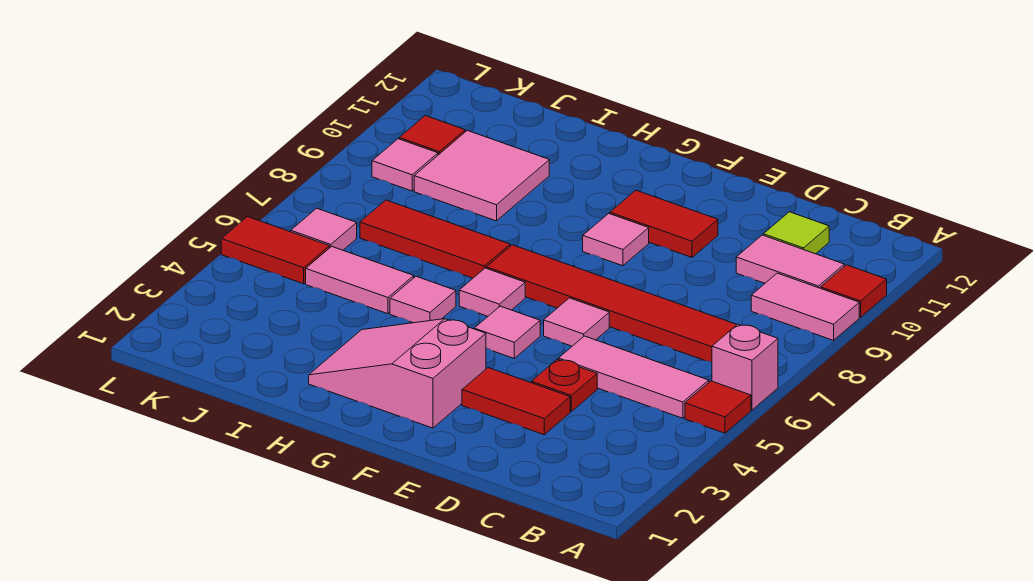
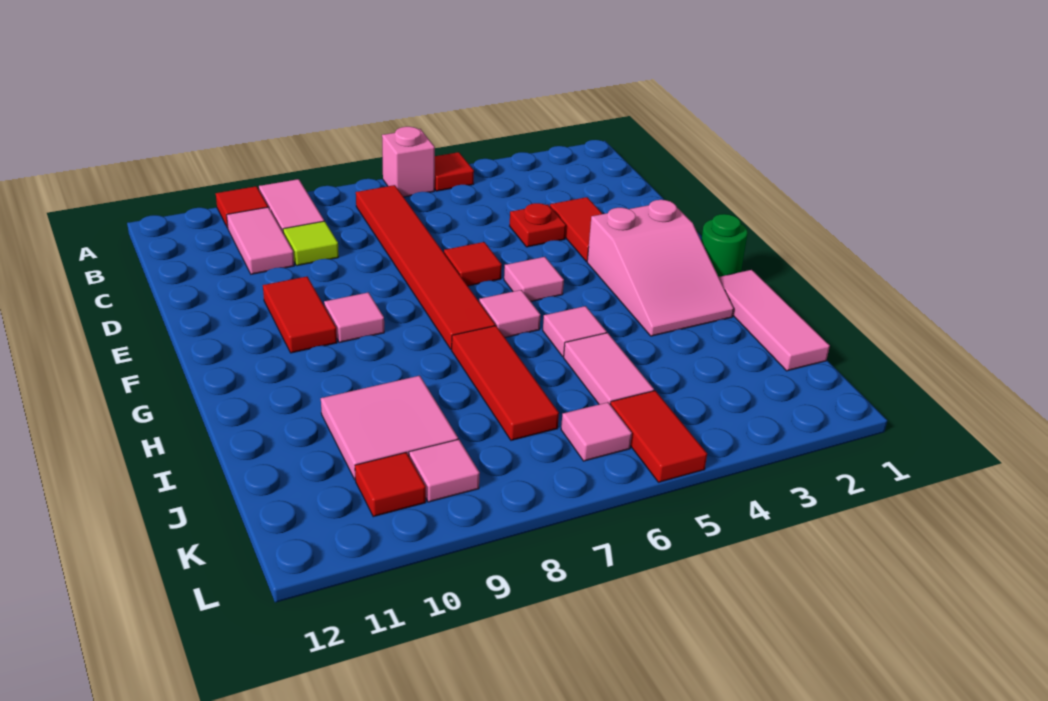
pink 1x3 tile [559,336,709,418] -> pink 1x3 tile moved to [719,270,830,371]
lime 1x1 tile [763,212,829,254] -> lime 1x1 tile moved to [283,221,339,266]
pink 1x1 tile [544,298,609,346] -> red 1x1 tile [444,242,502,286]
none -> green 1x1 round brick [701,214,748,277]

